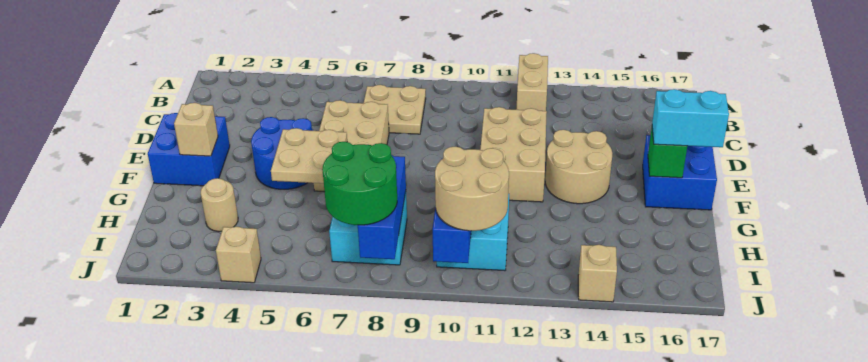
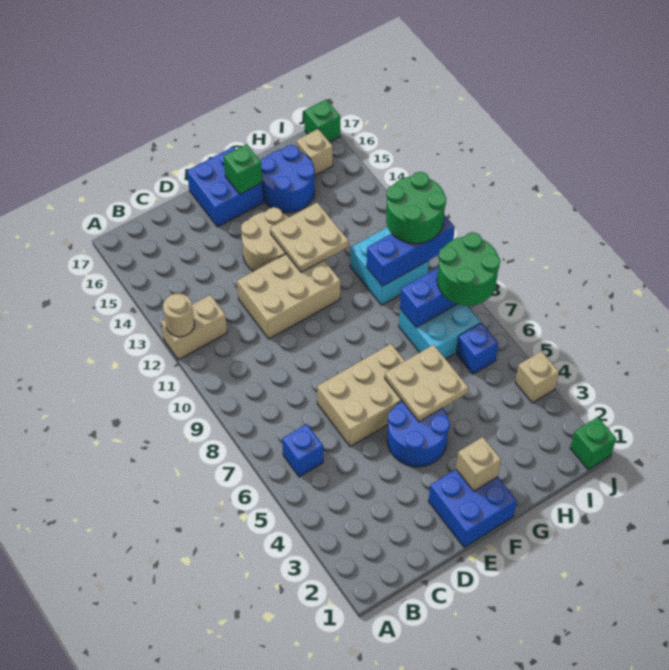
none -> blue 1x1 brick [282,424,323,477]
tan 2x2 plate [364,85,426,134] -> tan 2x2 plate moved to [270,202,349,272]
cyan 1x2 brick [652,89,729,147] -> none
none -> blue 2x2 round brick [260,145,315,212]
tan 1x1 round brick [201,178,238,232] -> tan 1x1 round brick moved to [163,293,194,337]
none -> blue 1x1 brick [456,323,498,374]
tan 2x2 round brick [435,147,509,231] -> green 2x2 round brick [386,172,446,244]
none -> green 1x1 brick [570,417,616,470]
tan 1x1 brick [578,245,617,302] -> tan 1x1 brick moved to [296,129,333,176]
none -> green 1x1 brick [304,100,340,142]

